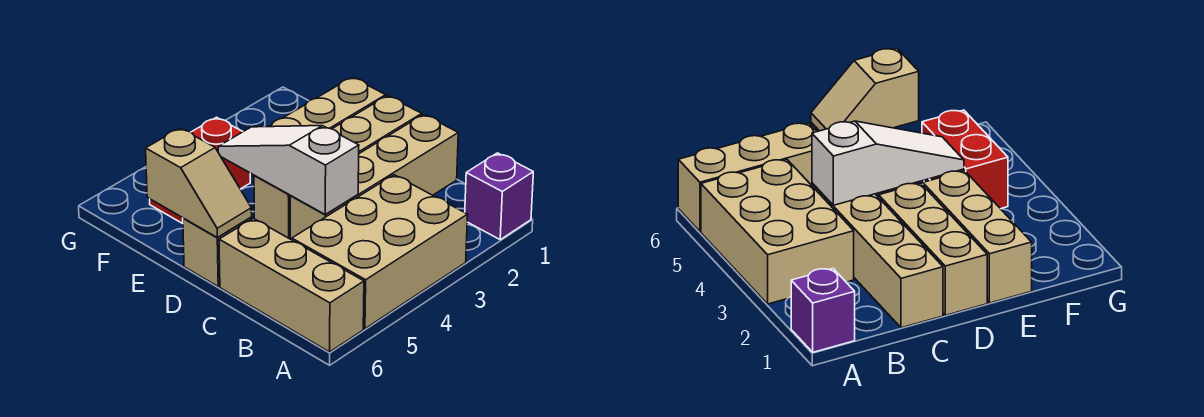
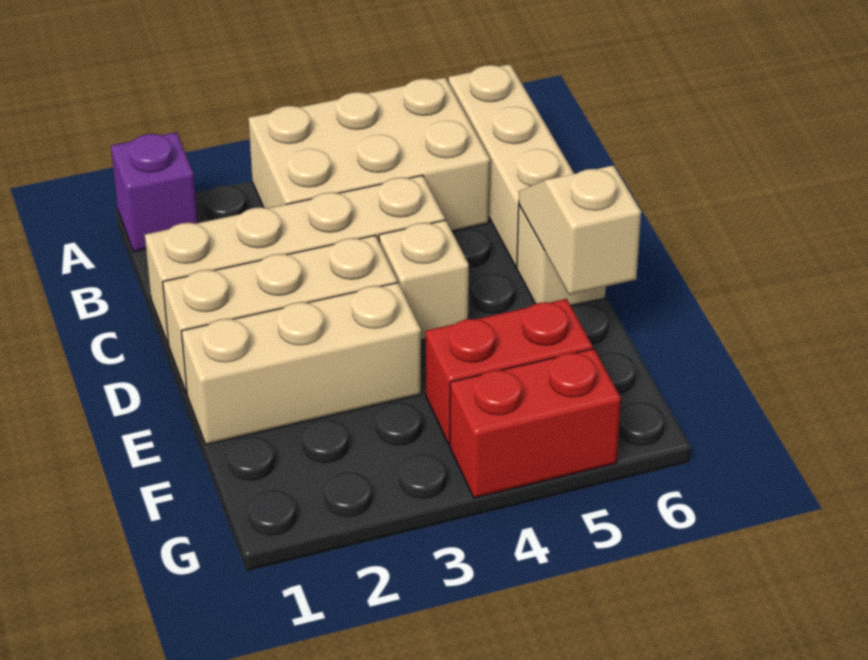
white 1x3 slope [218,126,359,214] -> none
none -> red 1x2 brick [450,349,621,498]

